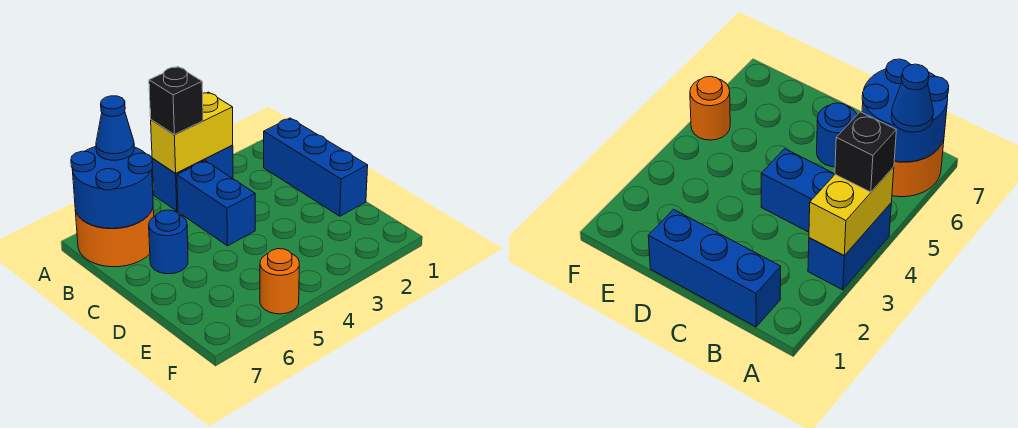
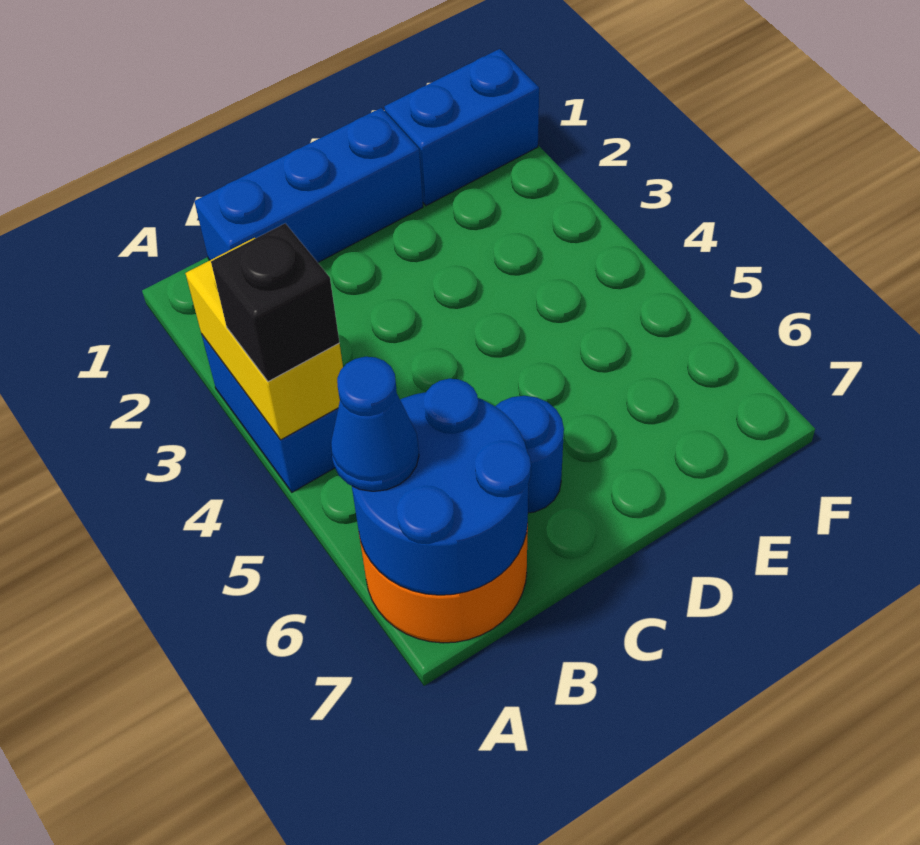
blue 1x2 brick [177,161,255,246] -> blue 1x2 brick moved to [384,49,539,206]
orange 1x1 round brick [260,249,299,314] -> none

